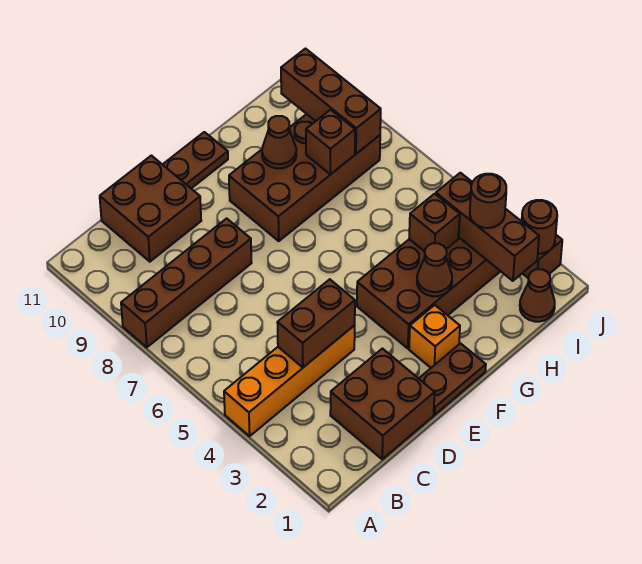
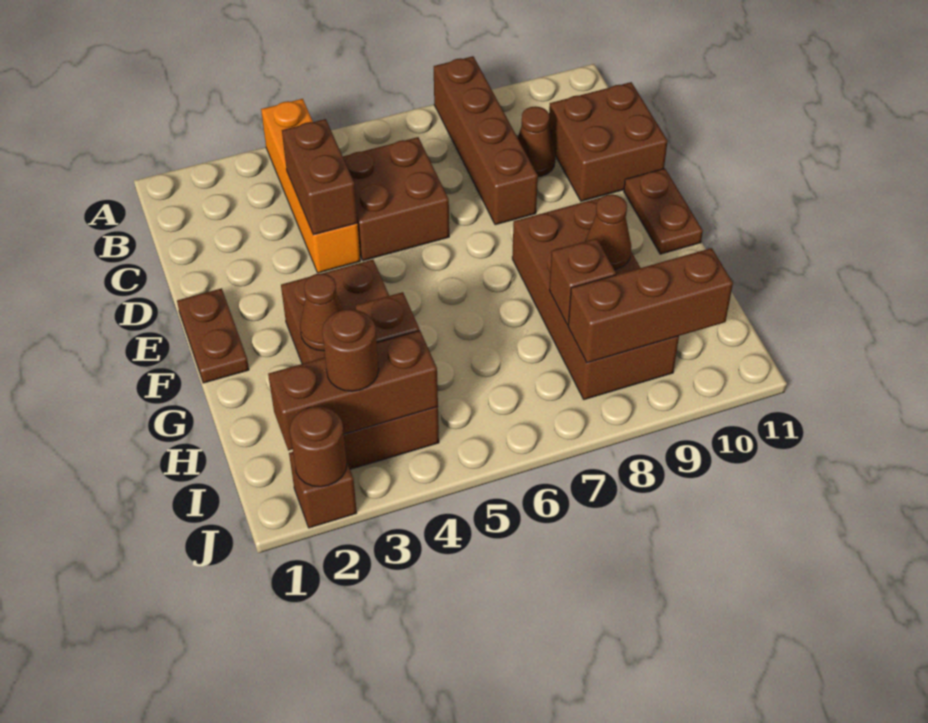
brown 2x2 brick [330,349,435,459] -> brown 2x2 brick moved to [343,137,449,261]
orange 1x1 brick [409,305,460,368] -> none
brown 1x1 cone [520,269,555,322] -> brown 1x1 cone moved to [518,106,555,177]

